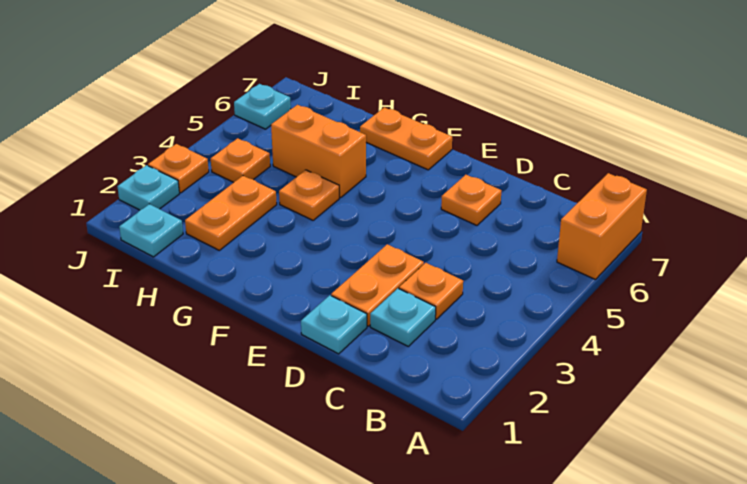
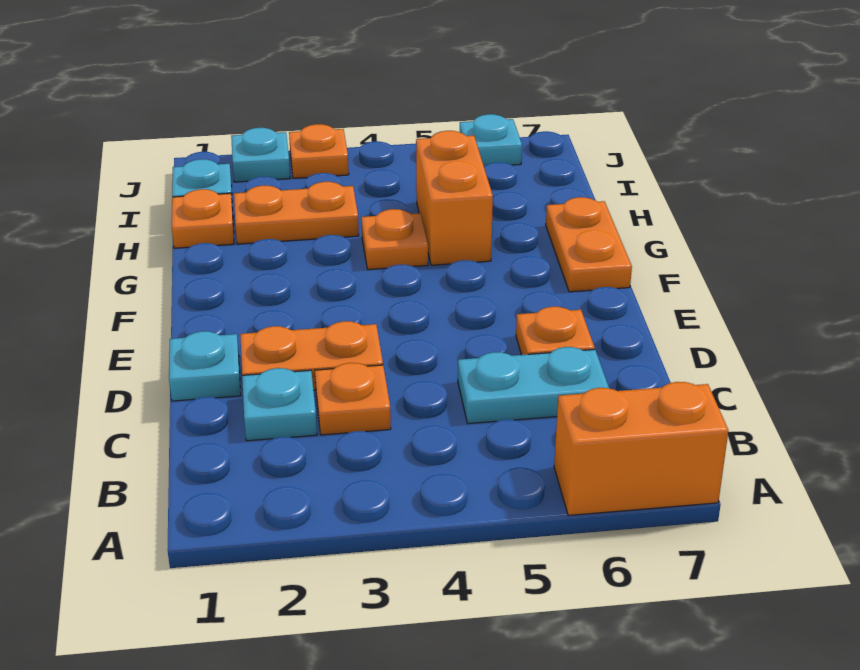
none -> cyan 1x2 plate [458,347,609,424]
orange 1x1 plate [211,138,270,182] -> orange 1x1 plate moved to [172,189,234,248]

